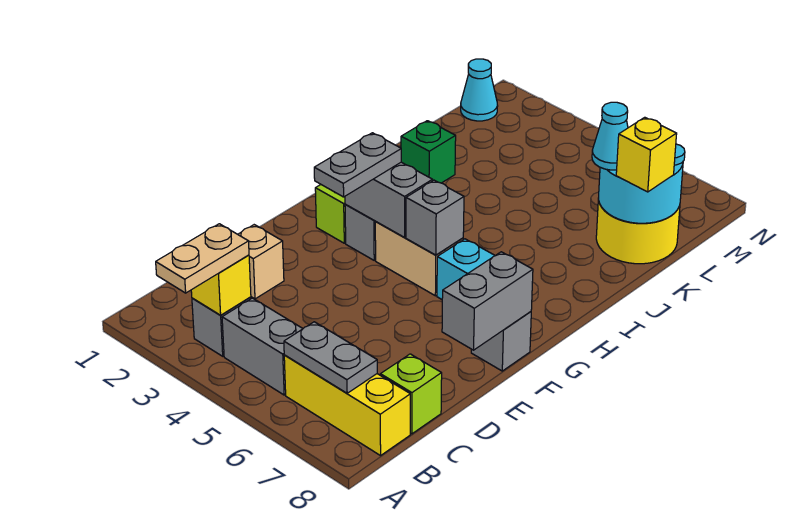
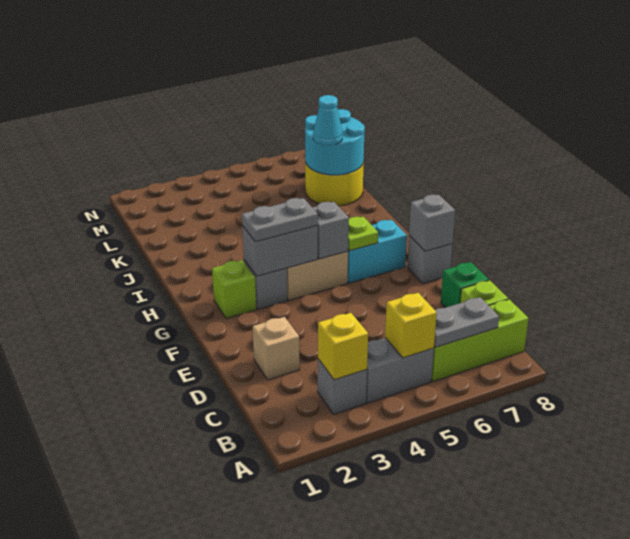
tan 1x2 plate [156,224,249,293] -> none
yellow 1x3 brick [284,355,410,456] -> lime 1x3 brick [432,299,529,382]
grey 1x2 brick [442,252,533,350] -> grey 1x1 brick [409,195,455,251]
grey 1x2 plate [314,133,401,197] -> grey 1x2 plate turned to [242,198,318,242]
none -> lime 1x1 plate [348,217,378,251]
green 1x1 brick [401,121,456,183] -> green 1x1 brick moved to [441,262,489,308]
yellow 1x1 brick [616,117,677,192] -> yellow 1x1 brick moved to [385,293,437,358]
cyan 1x1 cone [461,59,498,121] -> none

